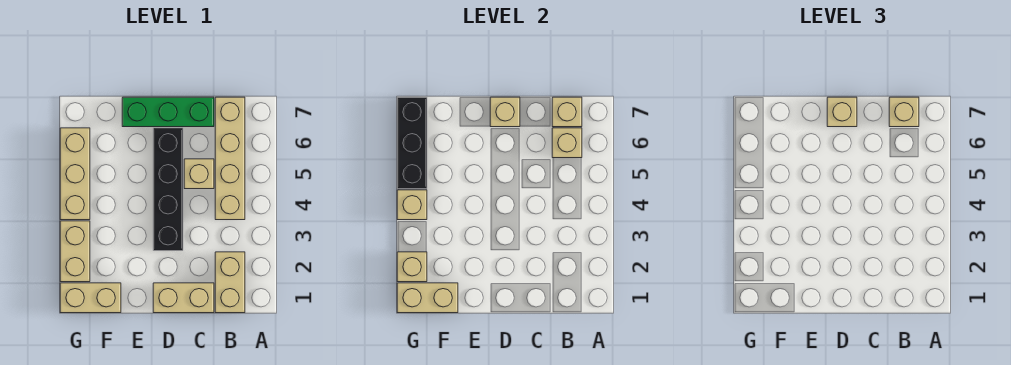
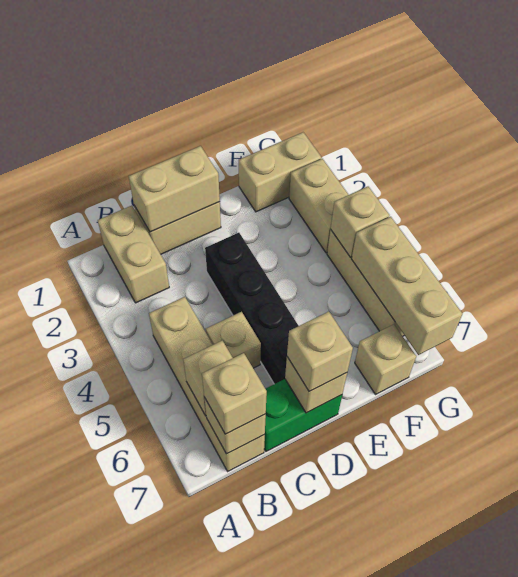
green 1x3 brick [122,97,214,127] -> green 1x2 brick [264,379,342,451]
tan 1x2 brick [397,283,458,313] -> tan 1x2 brick moved to [129,146,220,232]
tan 1x1 brick [397,252,427,282] -> tan 1x1 brick moved to [355,324,416,394]
black 1x3 brick [397,97,427,189] -> tan 1x3 brick [352,217,463,355]

